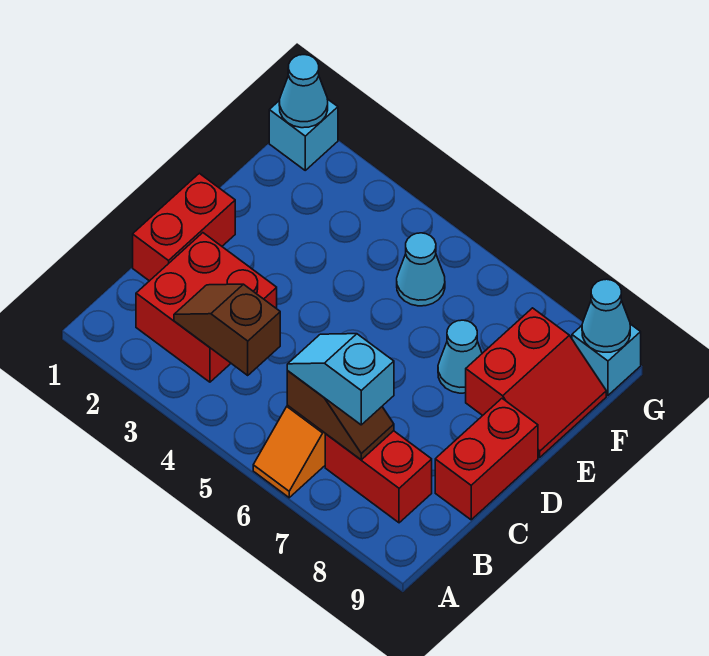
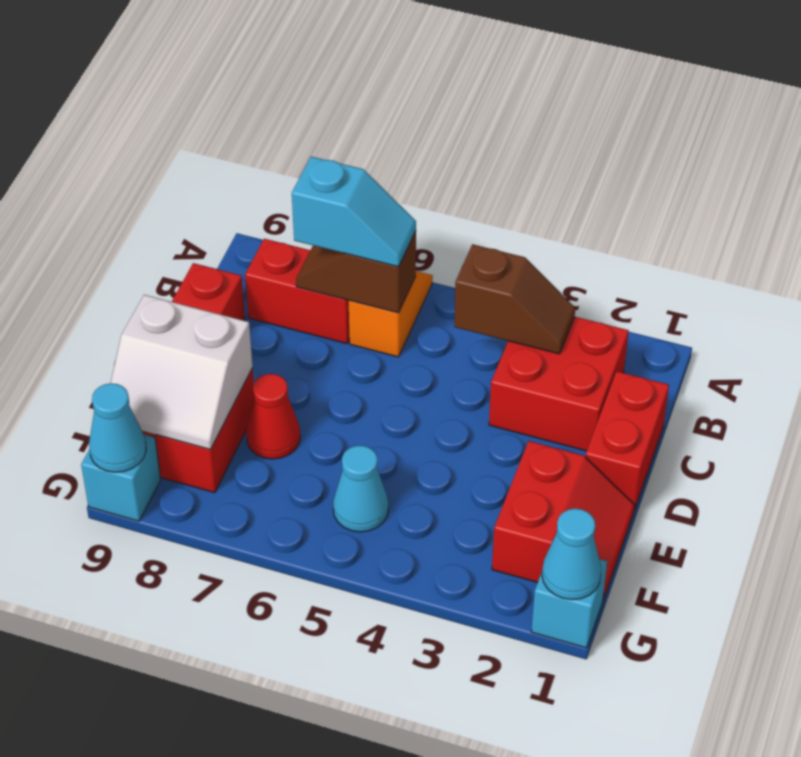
none -> red 2x2 slope [492,441,635,600]
cyan 1x1 cone [438,320,482,393] -> red 1x1 cone [246,374,300,459]
none -> white 2x2 slope [111,295,252,449]

